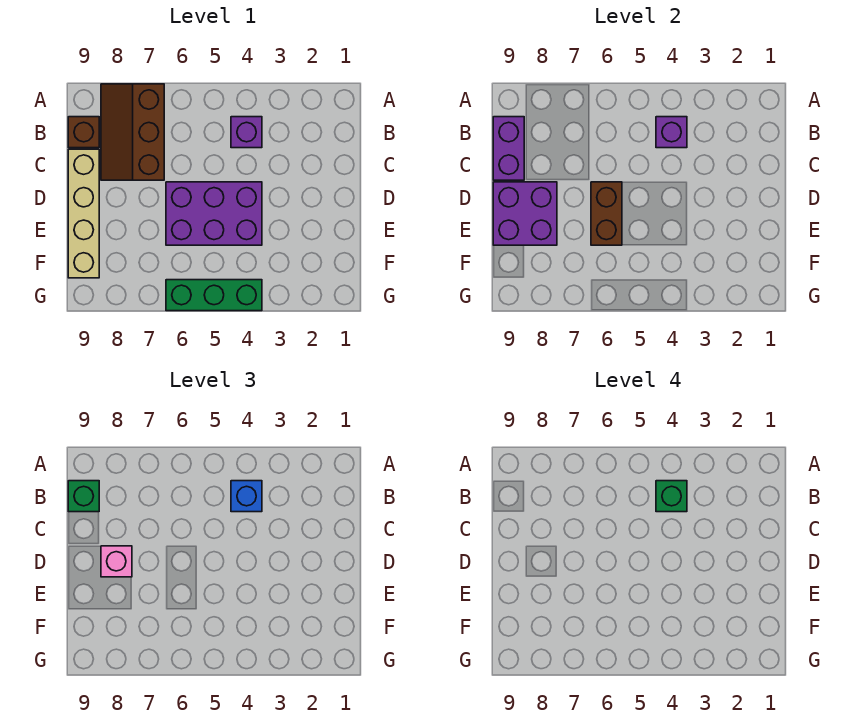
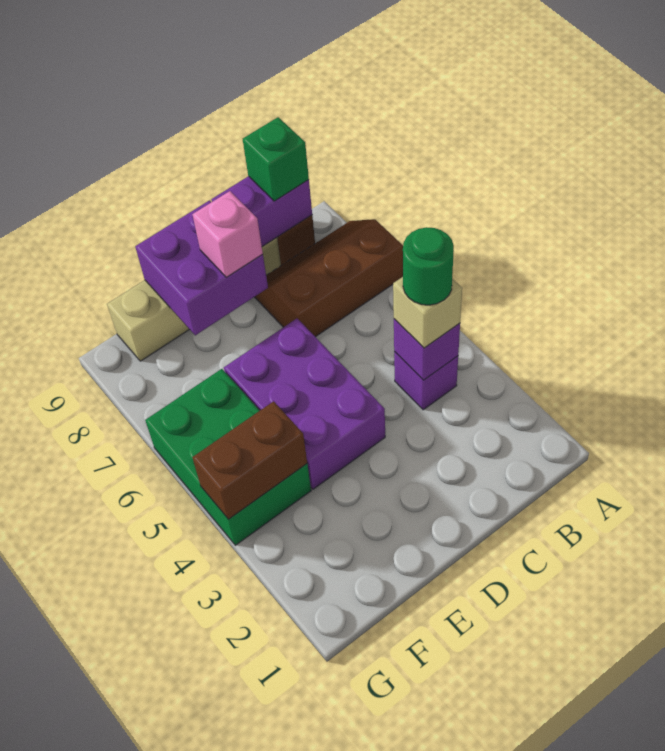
blue 1x1 brick [231,481,262,512] -> tan 1x1 brick [393,277,462,348]
green 1x1 brick [656,481,687,512] -> green 1x1 round brick [403,227,454,305]
brown 1x2 brick [591,182,622,245] -> brown 1x2 brick moved to [192,401,307,519]
green 1x3 brick [166,280,262,311] -> green 2x3 brick [145,369,311,545]

